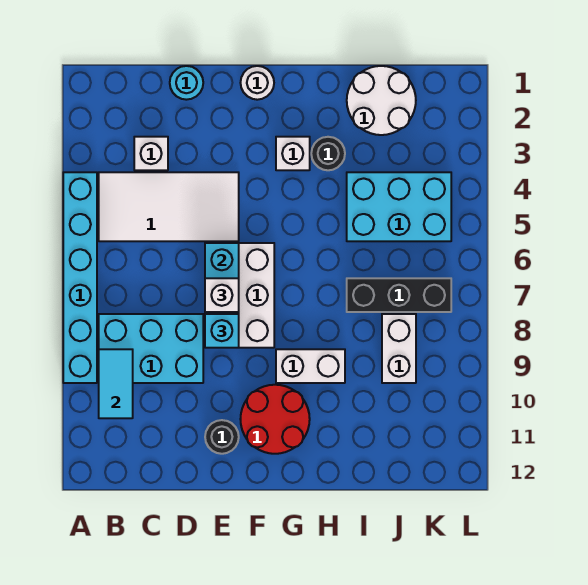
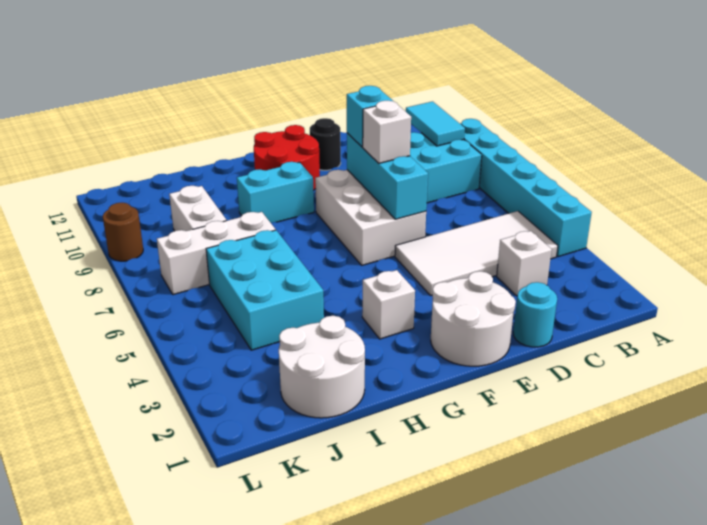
white 1x1 round brick [241,66,274,100] -> white 2x2 round brick [431,271,516,366]
white 1x2 brick [276,349,345,383] -> cyan 1x2 brick [237,162,314,223]
black 1x1 round brick [311,137,345,170] -> none
cyan 2x3 brick [347,172,451,241] -> cyan 2x3 brick turned to [206,230,324,350]
black 1x3 brick [347,278,451,312] -> white 1x3 brick [157,212,276,295]
none -> brown 1x1 round brick [103,203,143,261]

